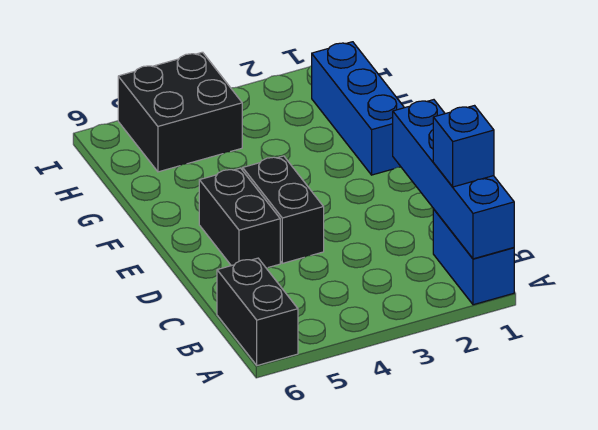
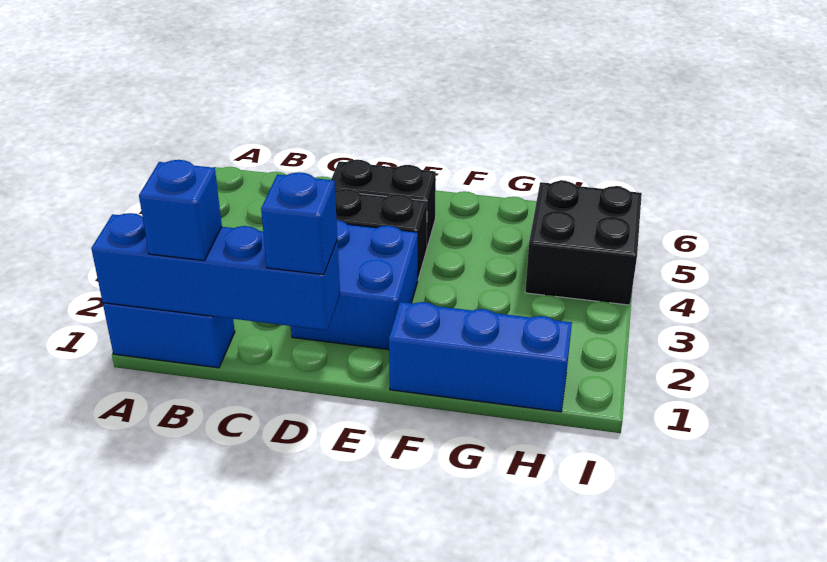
black 1x2 brick [217,258,298,365] -> none
none -> blue 1x1 brick [261,172,337,275]
none -> blue 2x2 brick [291,220,418,349]

